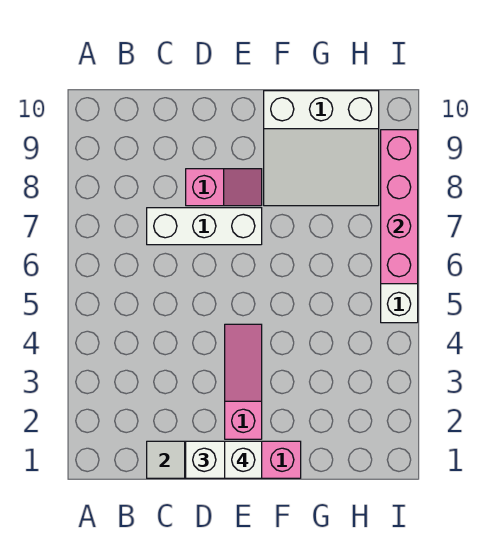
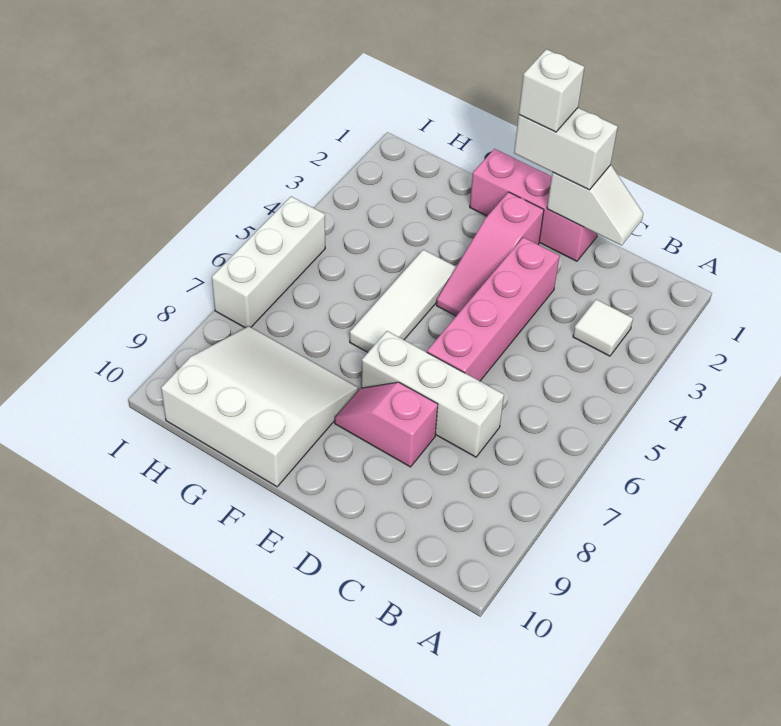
none -> white 1x1 tile [573,299,633,356]
none -> white 1x3 tile [350,250,456,352]
pink 1x4 brick [381,130,418,284] -> pink 1x4 brick moved to [427,237,560,381]

